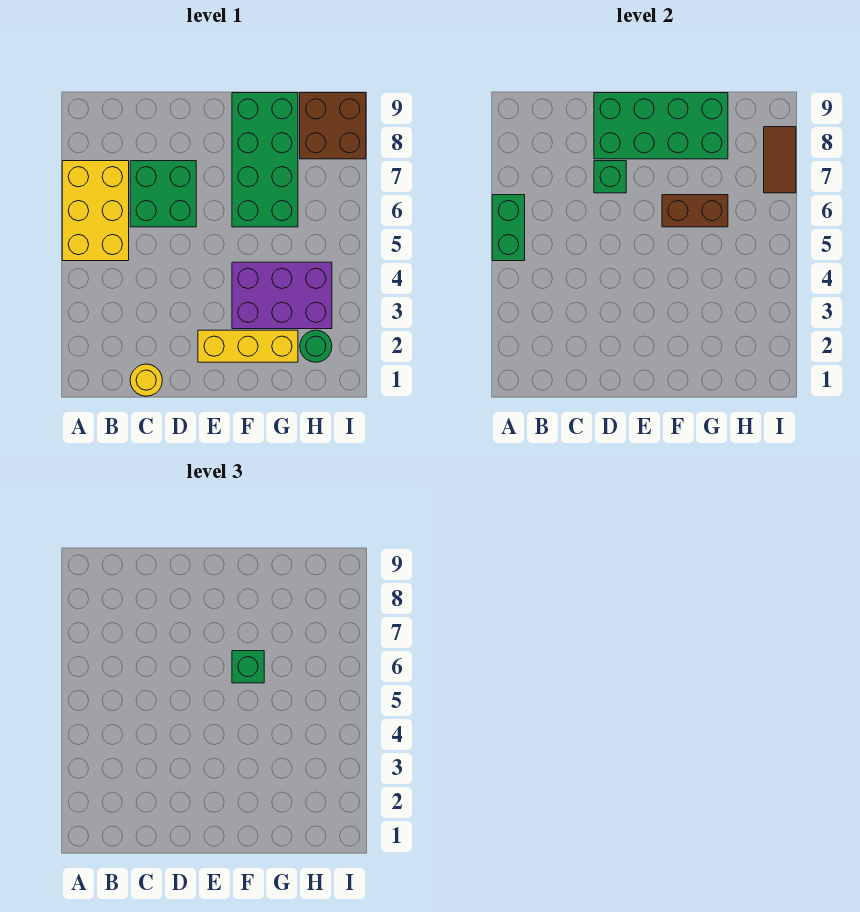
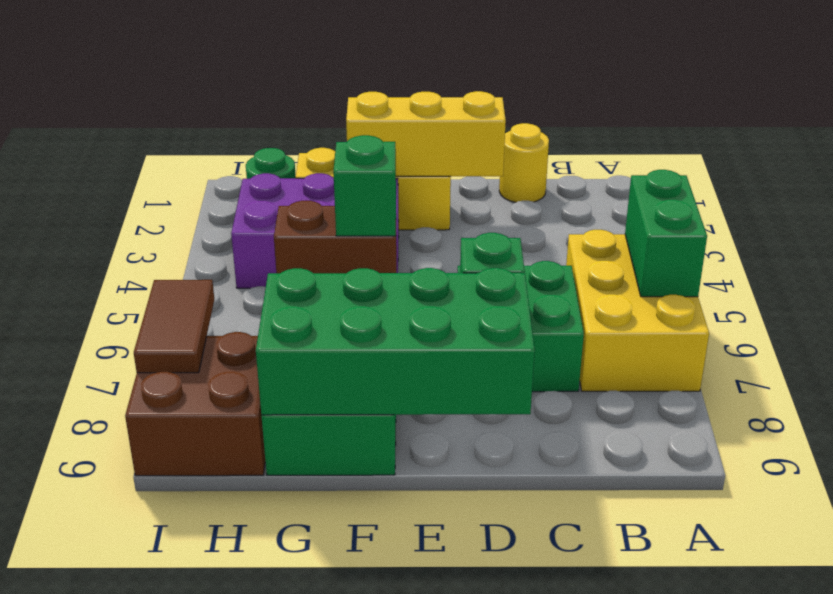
none -> yellow 1x3 brick [346,91,506,176]

